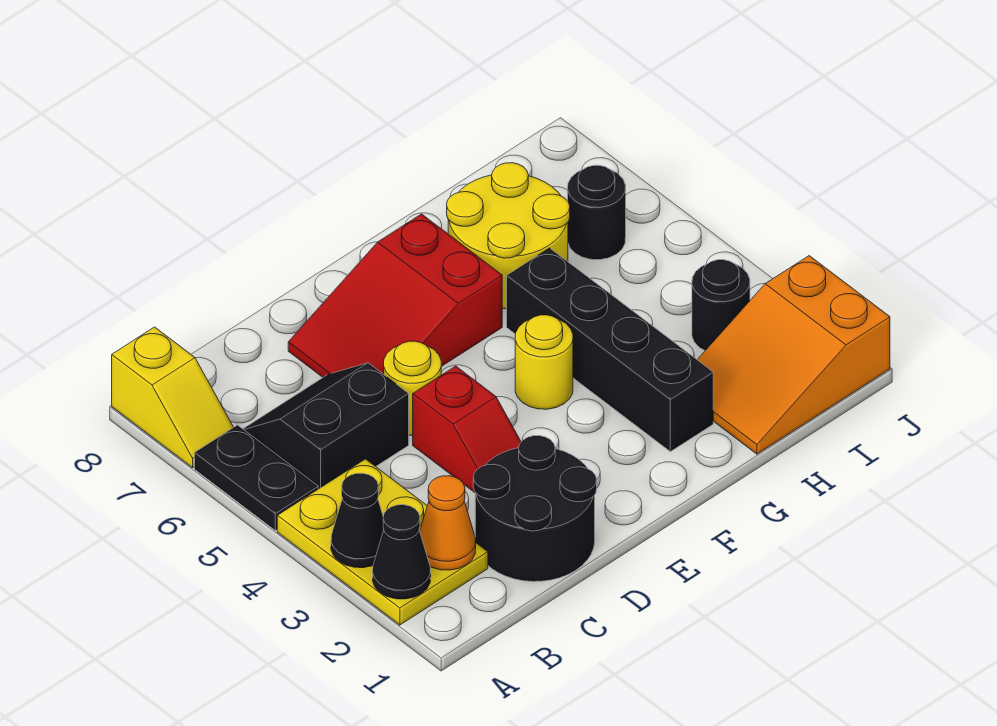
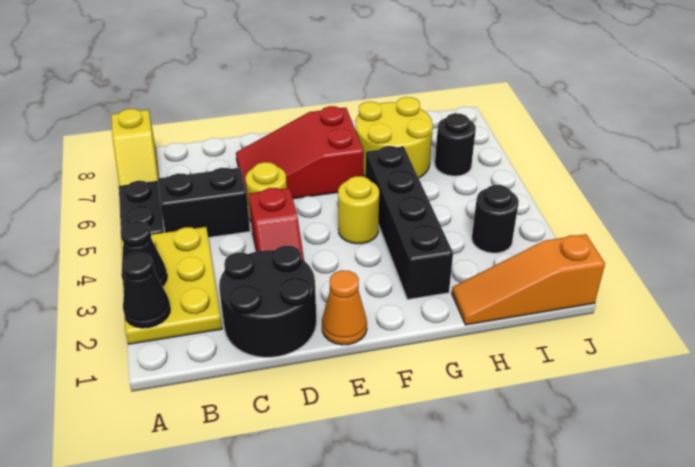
orange 1x1 cone [420,476,476,570] -> orange 1x1 cone moved to [322,270,367,345]
orange 2x3 slope [697,256,890,454] -> orange 1x3 slope [452,234,605,325]

